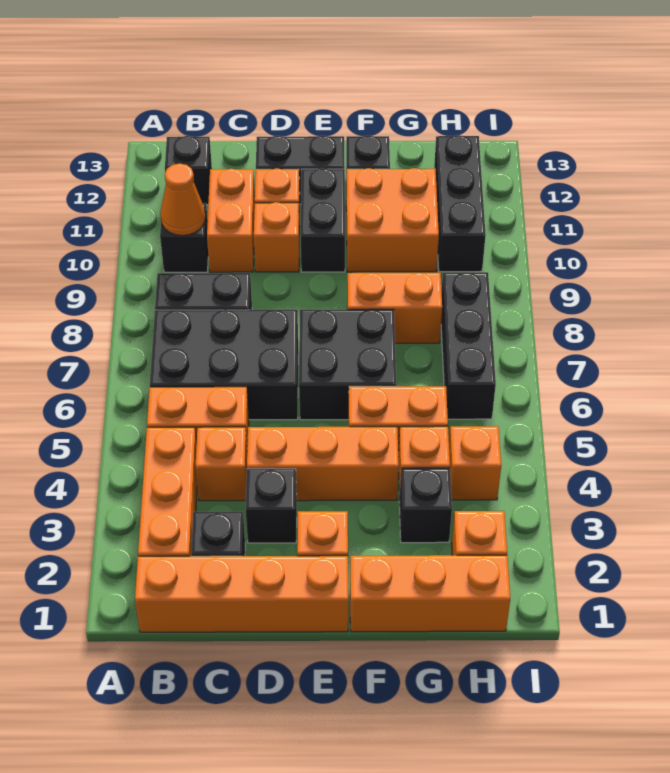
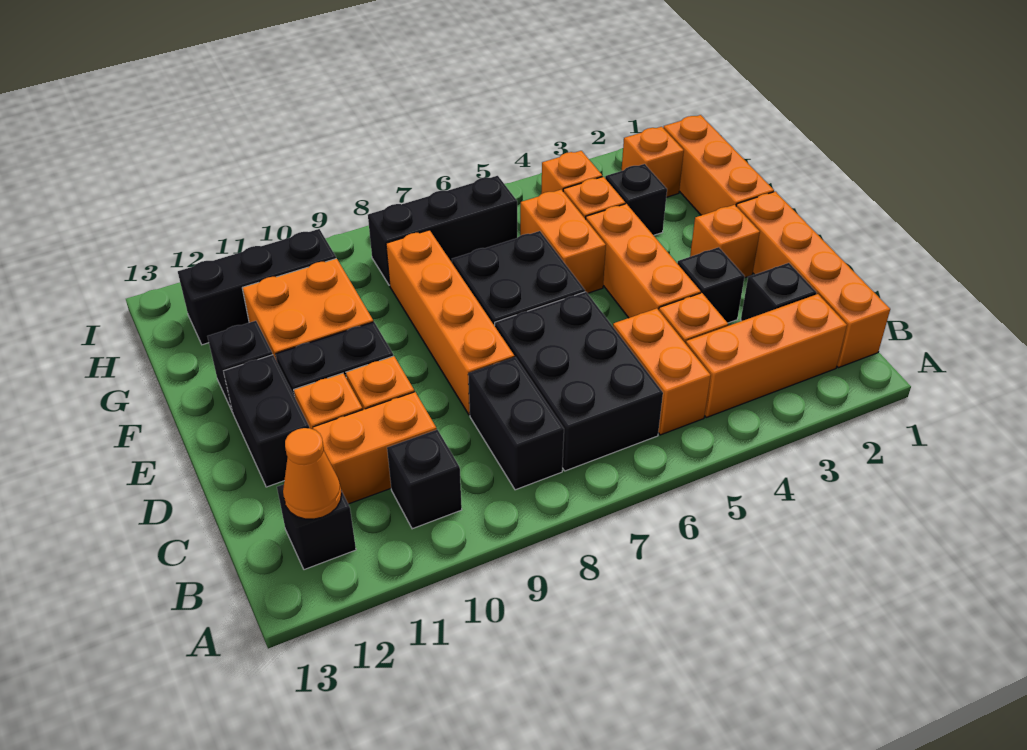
orange 1x1 cone [160,163,205,236] -> orange 1x1 cone moved to [283,428,342,519]
orange 1x2 brick [347,272,442,343] -> orange 1x4 brick [386,230,514,415]

